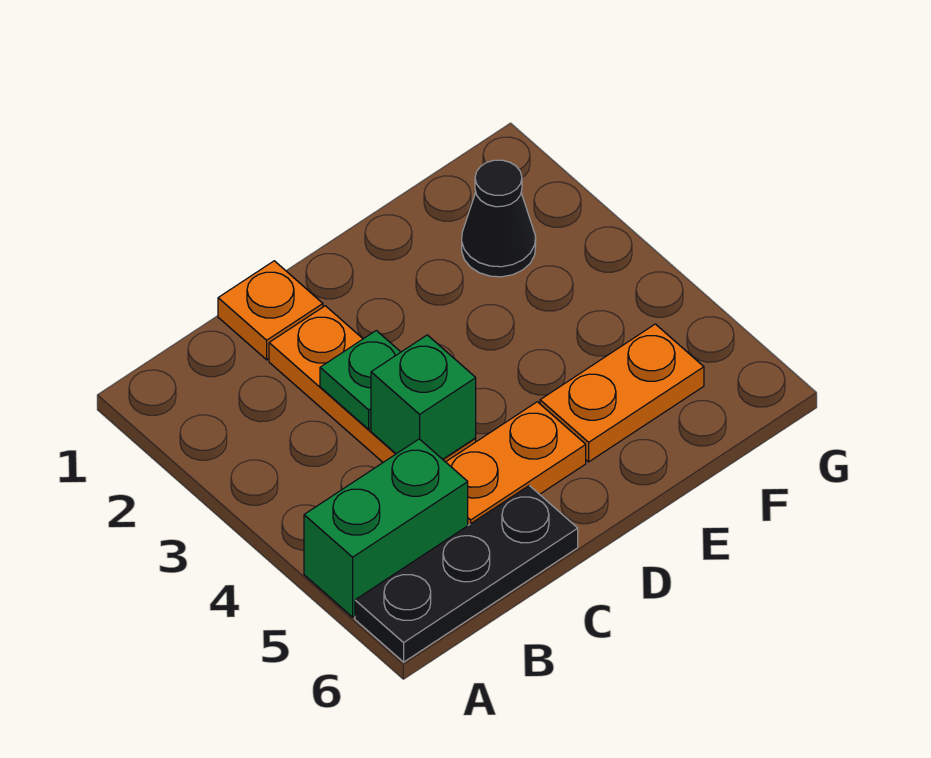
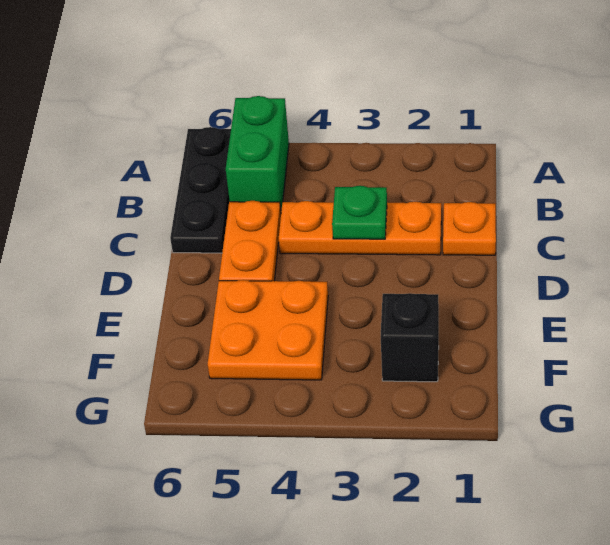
green 1x1 brick [371,335,476,459] -> none
orange 1x2 plate [540,324,704,462] -> orange 2x2 plate [208,280,328,380]
black 1x1 cone [462,160,536,277] -> black 1x1 brick [381,293,439,382]

